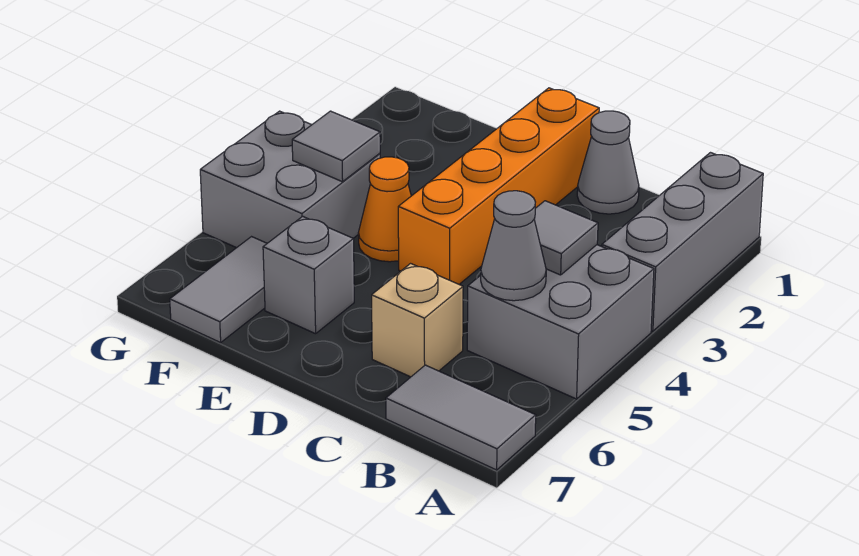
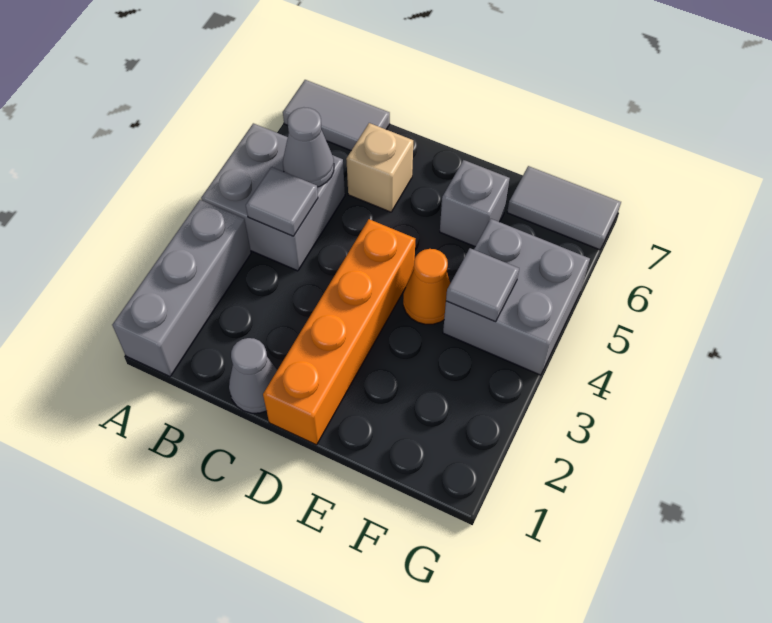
grey 1x2 tile [170,237,267,343] -> grey 1x2 tile turned to [507,166,621,250]

